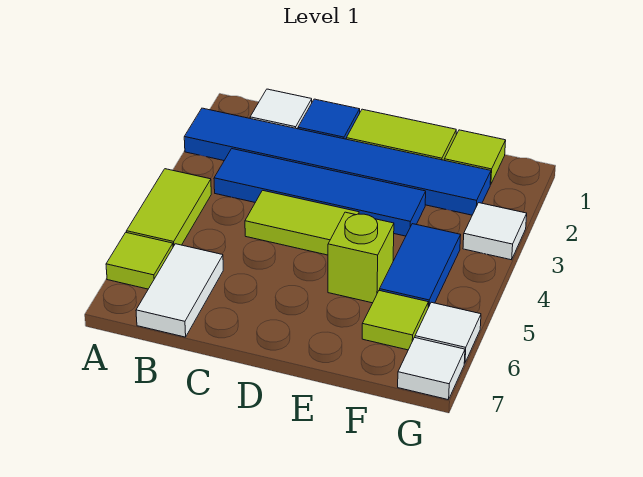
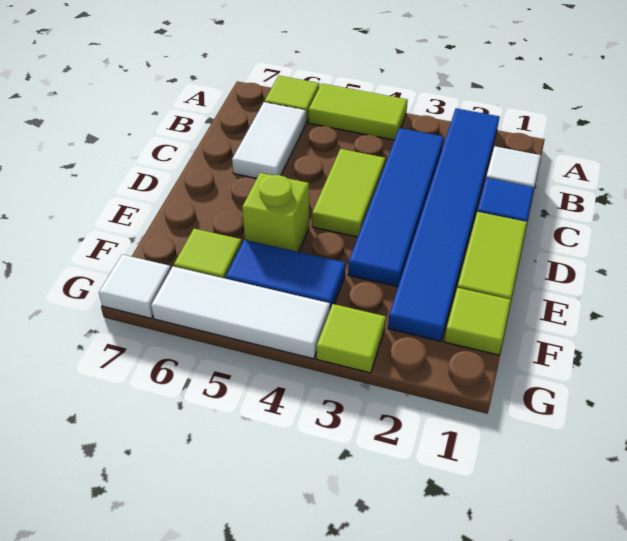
white 1x2 tile [136,244,223,337] -> white 1x2 tile turned to [232,102,306,178]
white 1x1 tile [463,203,527,260] -> lime 1x1 tile [317,304,386,373]
white 1x1 tile [415,302,481,363] -> white 1x3 tile [151,266,330,359]

